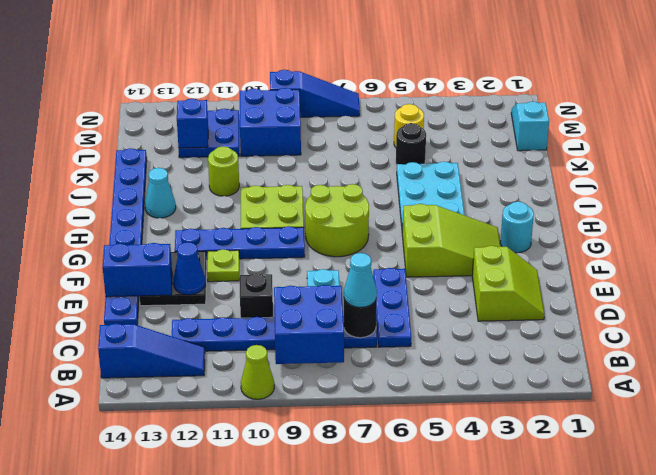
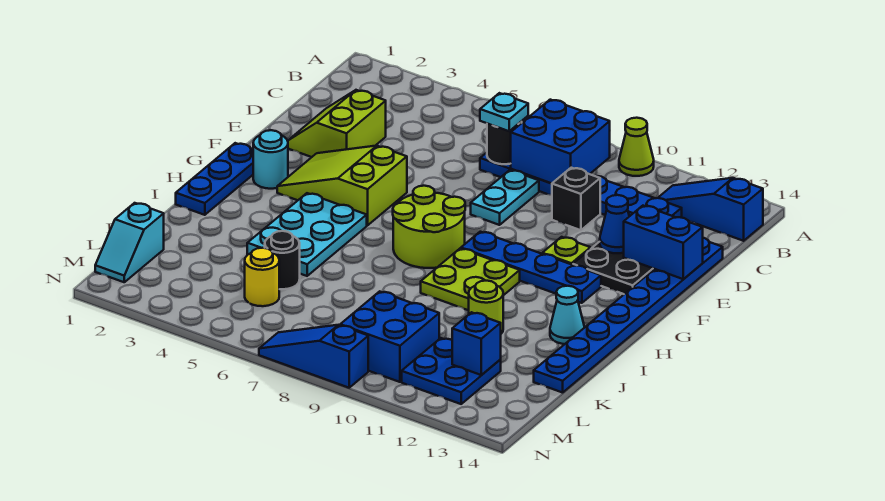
blue 1x3 plate [373,268,411,347] -> blue 1x3 plate moved to [176,143,253,215]
cyan 1x1 cone [344,253,377,307] -> cyan 1x1 plate [480,93,528,131]

